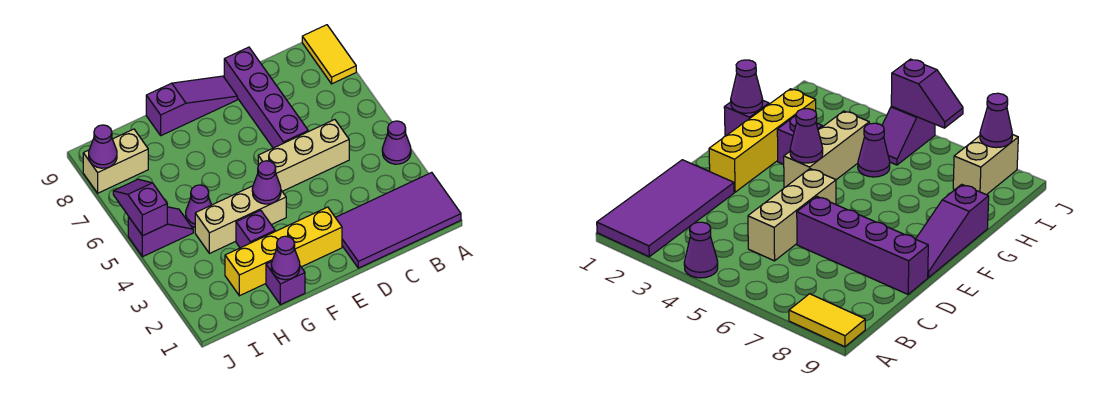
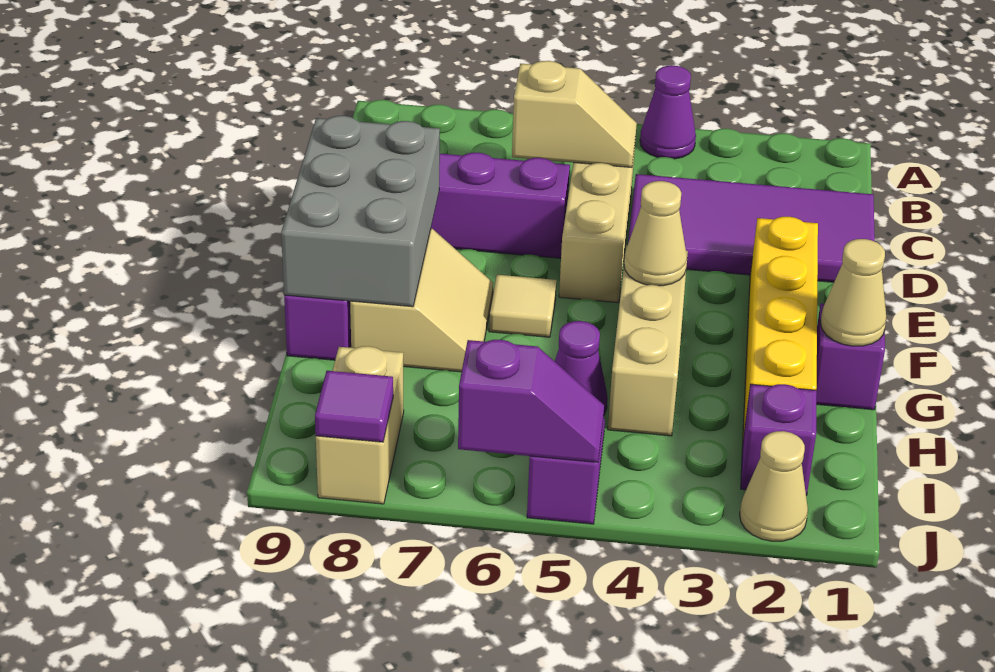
purple 2x4 tile [335,172,461,268] -> purple 2x4 tile turned to [628,174,875,282]
yellow 1x2 tile [302,25,356,84] -> none
none -> tan 1x2 slope [512,61,637,167]
none -> grey 2x3 brick [281,116,440,307]
purple 1x1 cone [252,161,281,204] -> tan 1x1 cone [624,181,687,286]
none -> tan 1x1 tile [489,275,557,337]
none -> tan 2x2 slope [350,228,493,372]
purple 1x1 cone [271,236,300,280] -> tan 1x1 cone [820,239,886,346]
purple 1x1 brick [236,210,275,248] -> purple 1x1 brick moved to [741,384,817,495]
none -> tan 1x1 cone [740,431,808,541]
purple 1x2 slope [113,179,167,236] -> purple 1x2 slope turned to [458,340,604,462]
purple 1x1 cone [89,125,117,168] -> purple 1x1 tile [315,371,393,442]

